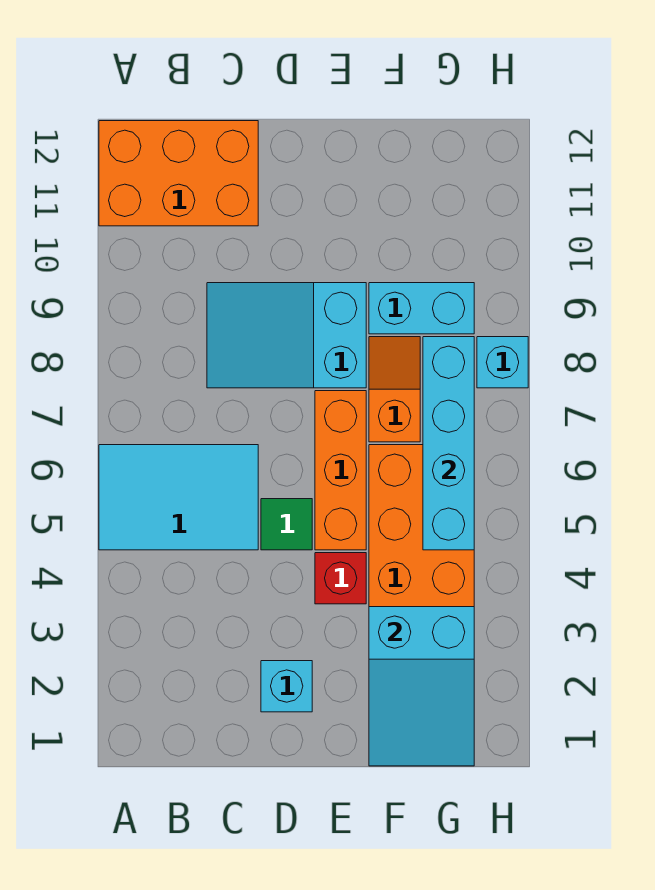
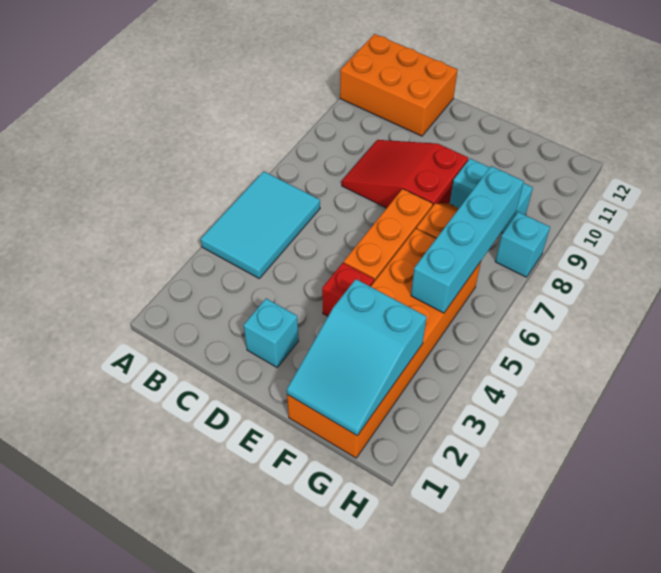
cyan 2x3 tile [99,445,258,550] -> cyan 2x3 tile turned to [201,171,320,278]
cyan 2x3 slope [207,283,366,388] -> red 2x3 slope [342,140,468,208]
green 1x1 tile [261,499,312,550] -> none

